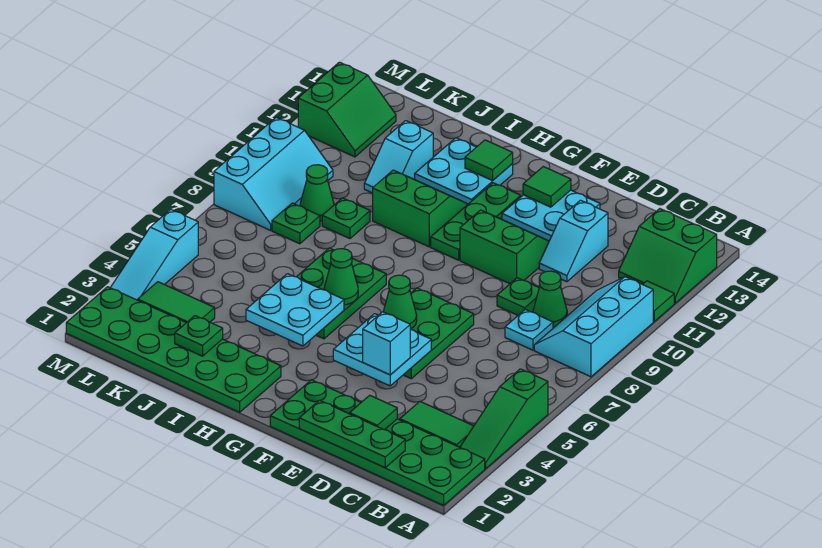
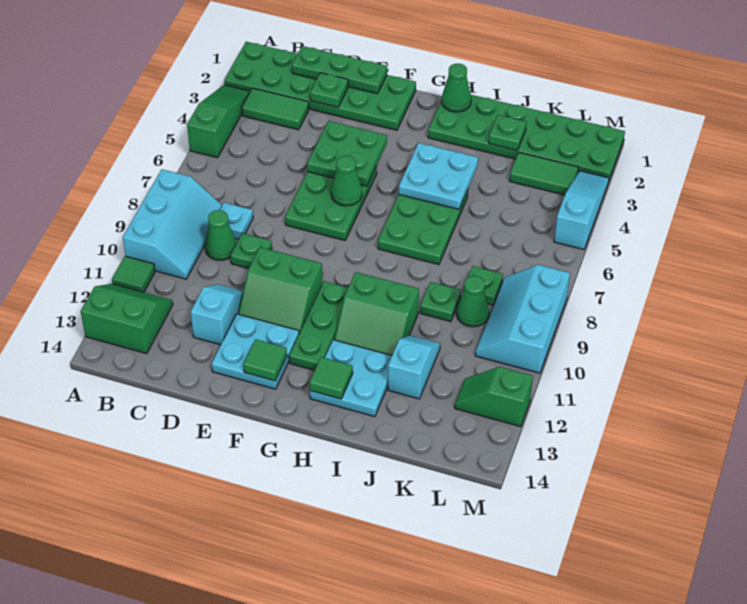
green 1x1 tile [350,395,397,430] -> green 1x1 plate [310,73,348,107]
cyan 2x2 plate [333,314,431,386] -> green 2x2 plate [307,121,387,186]
cyan 1x1 brick [363,312,410,375] -> none
green 1x1 cone [324,249,358,305] -> green 1x1 cone moved to [442,64,471,112]
green 2x2 slope [298,62,396,157] -> green 1x2 slope [455,367,533,427]

